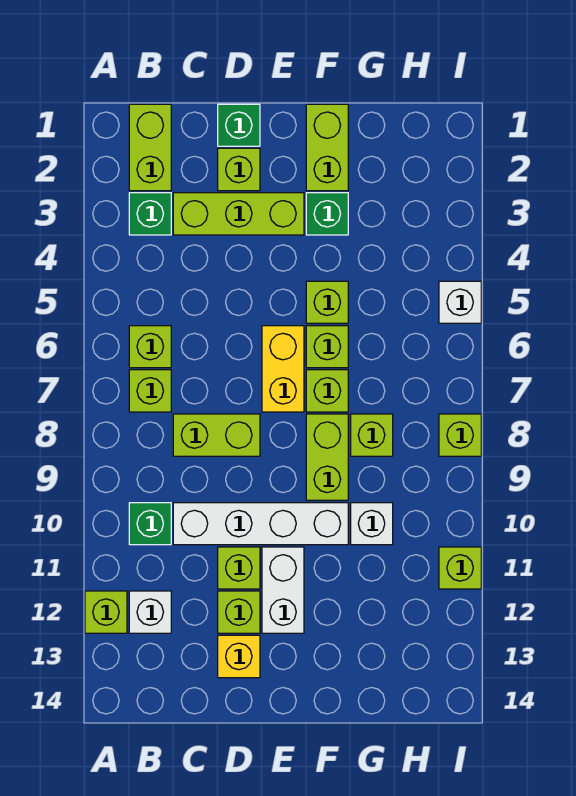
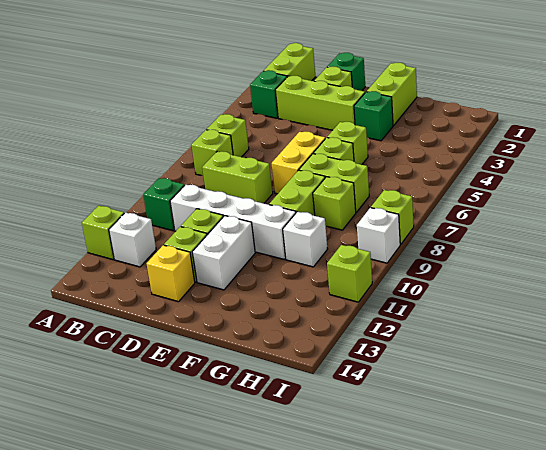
lime 1x1 brick [306,370,348,412] -> lime 1x2 brick [299,154,369,212]
white 1x1 brick [439,281,481,323] -> white 1x1 brick moved to [357,208,400,263]

